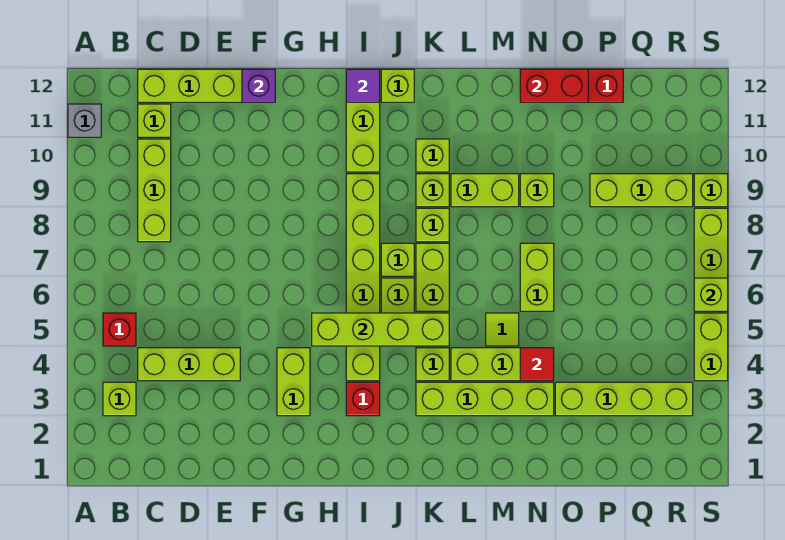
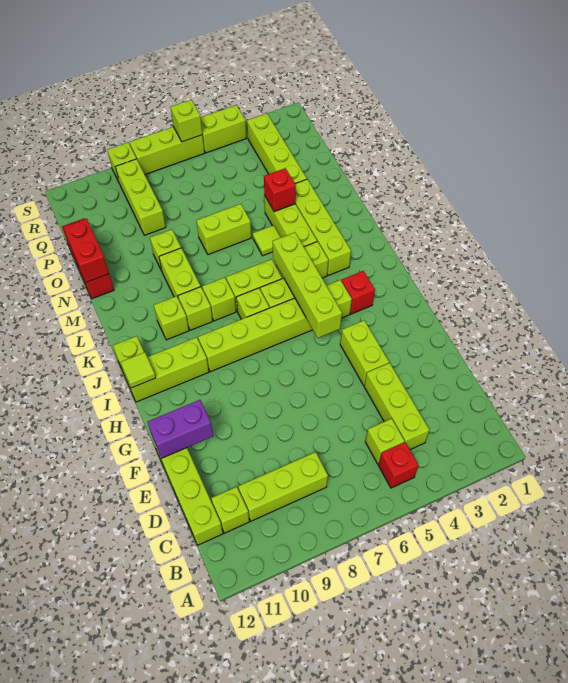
grey 1x1 brick [68,104,101,137] -> none
lime 1x1 brick [103,382,136,416] -> lime 1x1 brick moved to [365,419,405,464]
purple 1x1 brick [242,69,275,102] -> purple 1x2 brick [148,400,213,458]
lime 1x2 brick [277,348,310,416] -> lime 1x2 brick turned to [340,320,389,386]
purple 1x1 tile [346,69,380,102] -> lime 1x1 tile [121,352,156,388]
red 1x1 tile [520,348,554,381] -> red 1x1 brick [264,168,296,212]

